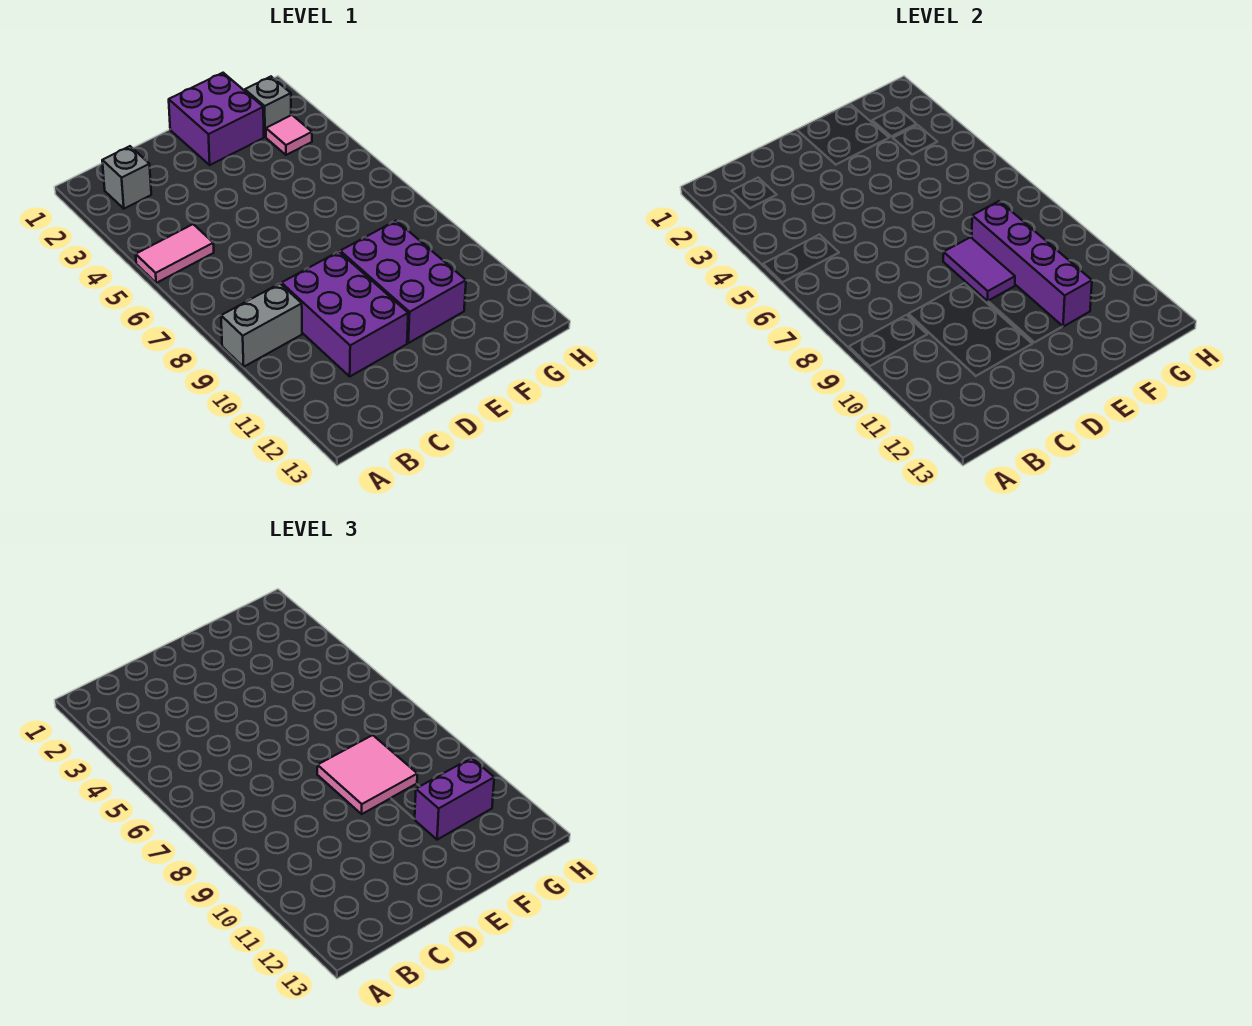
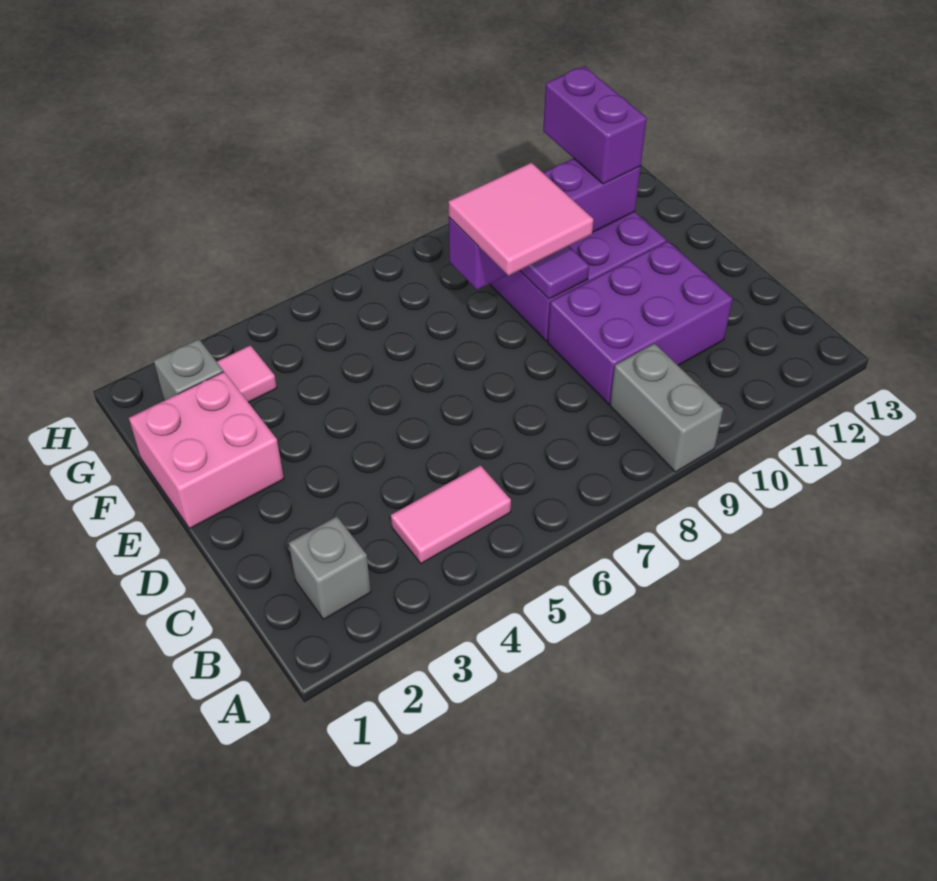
pink 1x2 tile [136,224,214,283] -> pink 1x2 tile turned to [391,465,511,564]
purple 2x2 brick [169,73,264,165] -> pink 2x2 brick [129,372,284,528]
purple 1x2 tile [943,237,1015,301] -> purple 1x1 tile [520,246,589,299]

